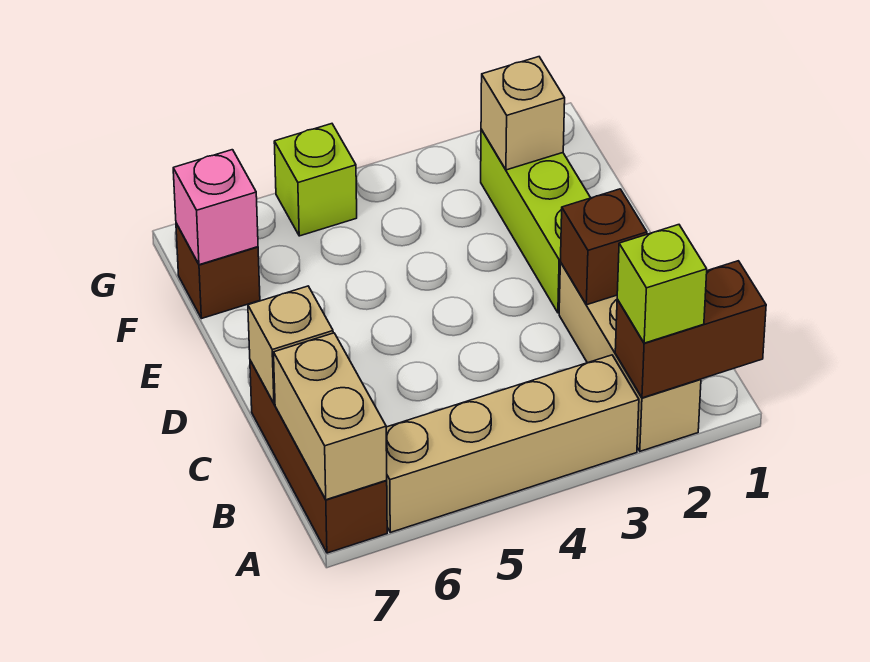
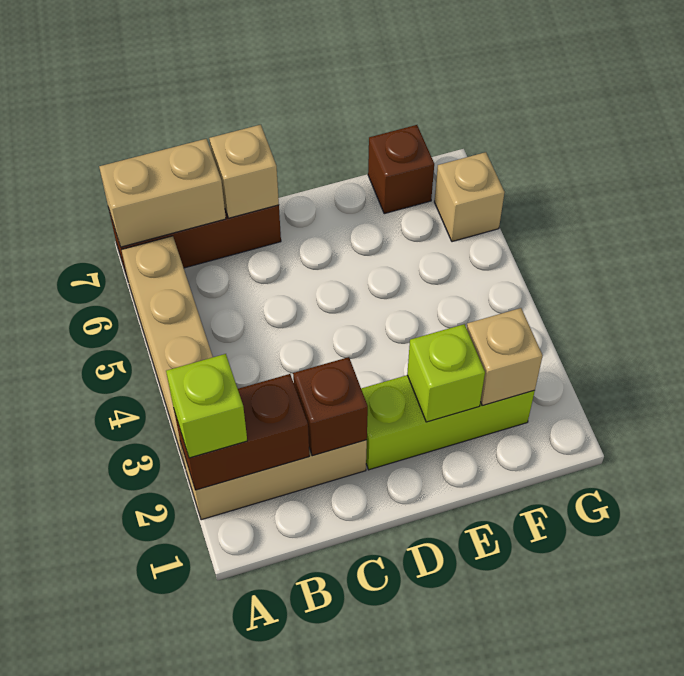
brown 1x2 brick [615,261,766,398] -> brown 1x2 brick turned to [174,374,309,490]
pink 1x1 brick [173,150,258,265] -> none
lime 1x1 brick [274,124,357,236] -> lime 1x1 brick moved to [407,324,485,422]
none -> tan 1x1 brick [435,152,505,242]

